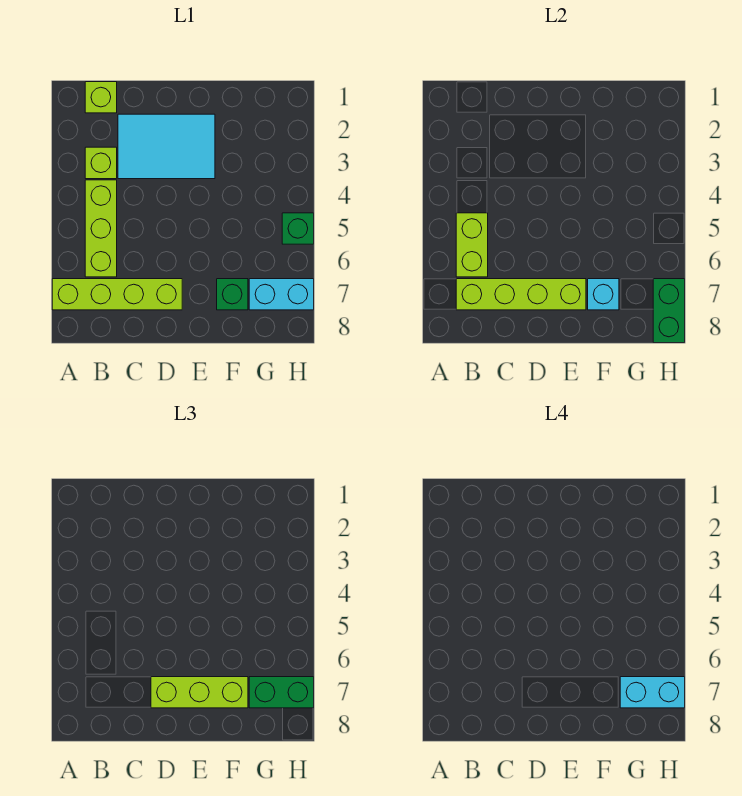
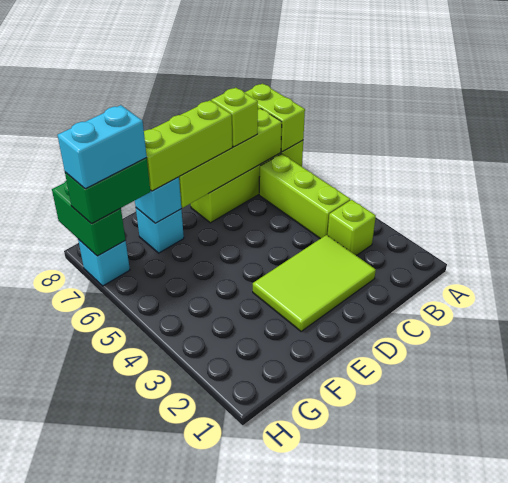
lime 1x1 brick [85,82,117,113] -> lime 1x1 brick moved to [211,88,258,147]
lime 1x2 brick [456,213,488,277] -> lime 1x2 brick moved to [244,84,305,152]
cyan 2x3 tile [118,114,215,179] -> lime 2x3 tile [253,235,376,331]
green 1x1 brick [217,279,248,310] -> cyan 1x1 brick [136,208,184,253]
cyan 1x2 brick [249,279,314,310] -> cyan 1x1 brick [78,239,130,286]
green 1x1 brick [282,213,314,244] -> none

